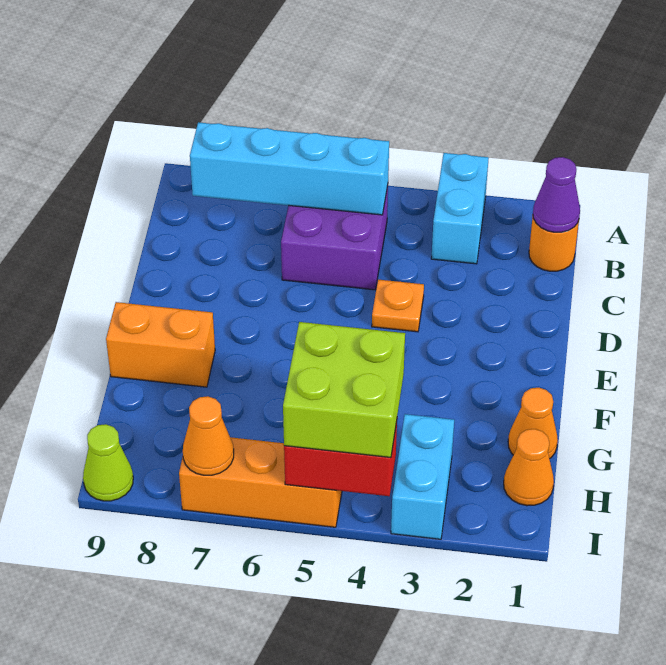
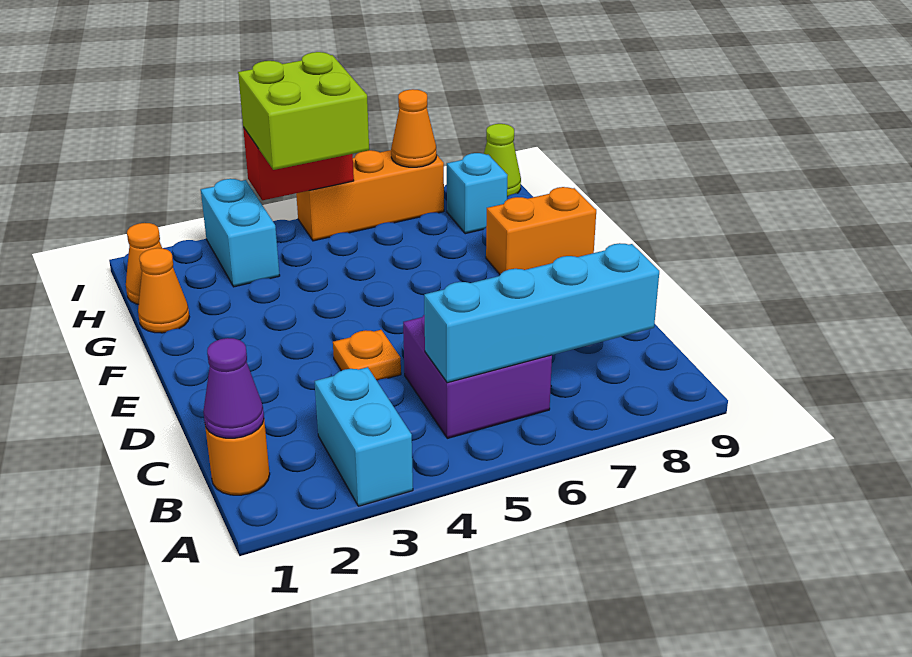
none -> cyan 1x1 brick [447,153,507,234]

